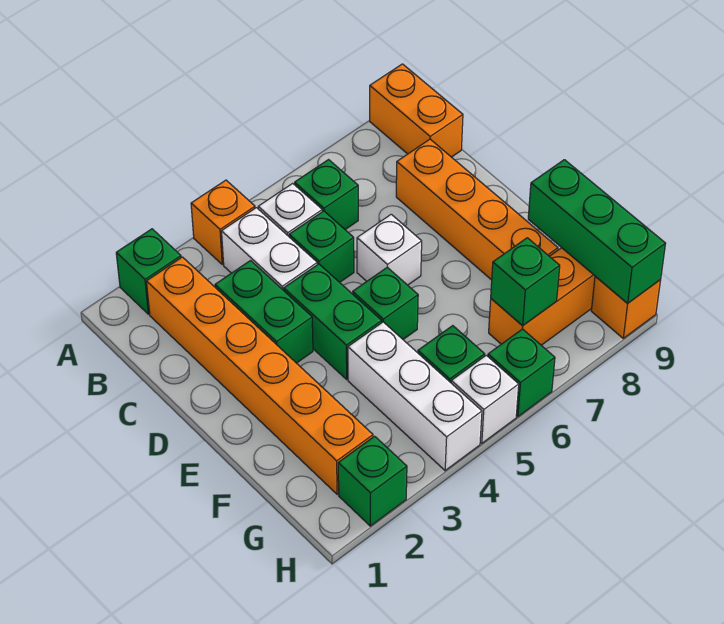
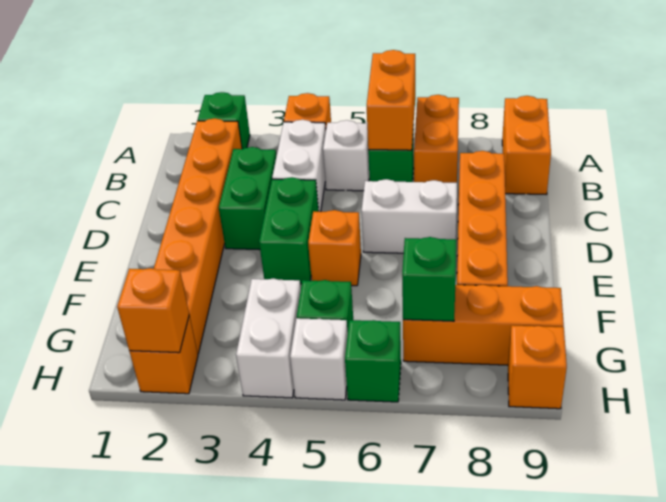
none -> orange 1x2 brick [367,50,415,150]
none -> orange 1x2 brick [414,95,459,183]
green 1x1 brick [289,211,354,282] -> none
white 1x1 brick [357,214,422,285] -> white 1x2 brick [361,179,457,253]
green 1x1 brick [353,267,418,339] -> orange 1x1 brick [308,210,361,286]
white 1x3 brick [348,322,482,471] -> white 1x2 brick [236,278,301,398]
green 1x3 brick [528,160,666,303] -> none
green 1x1 brick [338,436,407,526] -> orange 1x1 brick [129,316,198,394]
none -> orange 1x1 brick [117,268,189,353]

